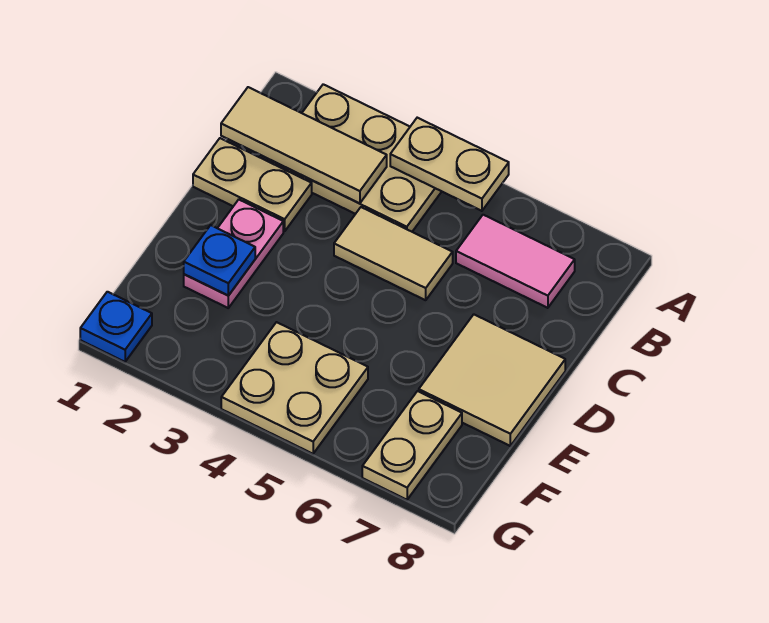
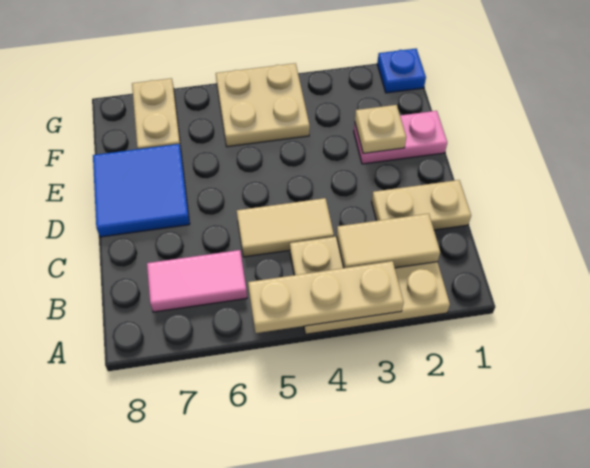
tan 1x2 plate [390,118,509,211] -> tan 1x3 plate [248,261,404,333]
tan 1x3 tile [221,87,387,204] -> tan 1x2 tile [337,214,440,268]
pink 1x2 plate [184,200,283,308] -> pink 1x2 plate turned to [354,111,447,164]
tan 2x2 tile [419,314,565,446] -> blue 2x2 tile [93,144,190,237]
blue 1x1 plate [184,225,255,296] -> tan 1x1 plate [355,105,406,153]

